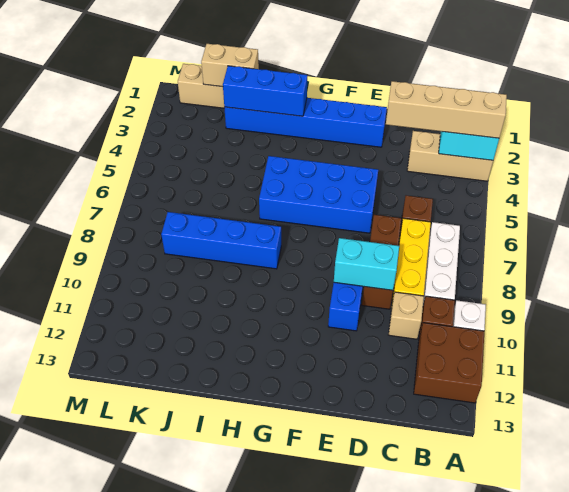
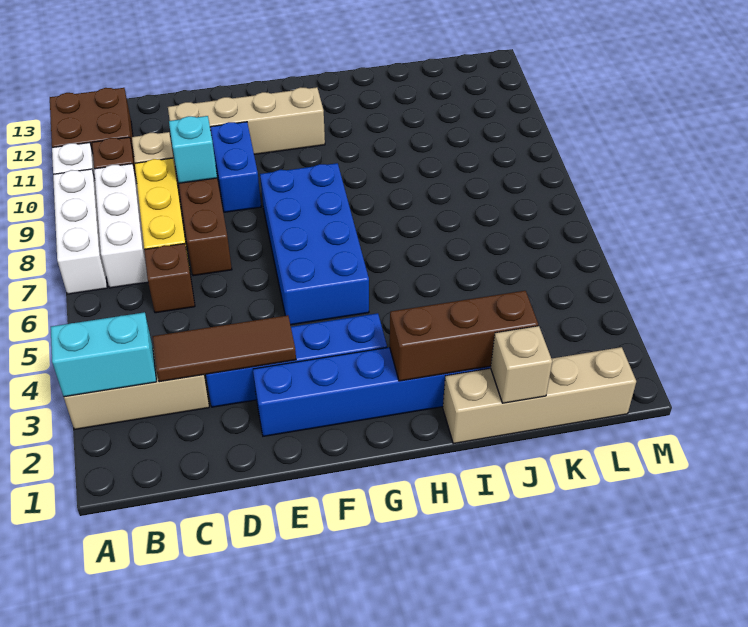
tan 1x4 brick [386,81,507,138] -> tan 1x4 brick moved to [168,87,325,154]
none -> white 1x3 brick [53,169,107,294]
none -> brown 1x3 tile [153,315,296,382]
cyan 1x2 brick [334,238,399,290] -> cyan 1x1 brick [169,116,217,183]
blue 2x4 brick [259,156,378,233] -> blue 2x4 brick turned to [260,163,369,325]
blue 1x3 brick [223,66,307,116] -> brown 1x3 brick [390,291,538,381]
blue 1x4 brick [161,212,281,269] -> blue 1x4 brick moved to [206,313,387,407]
tan 1x2 brick [201,44,259,87] -> tan 1x1 brick [490,326,552,403]

